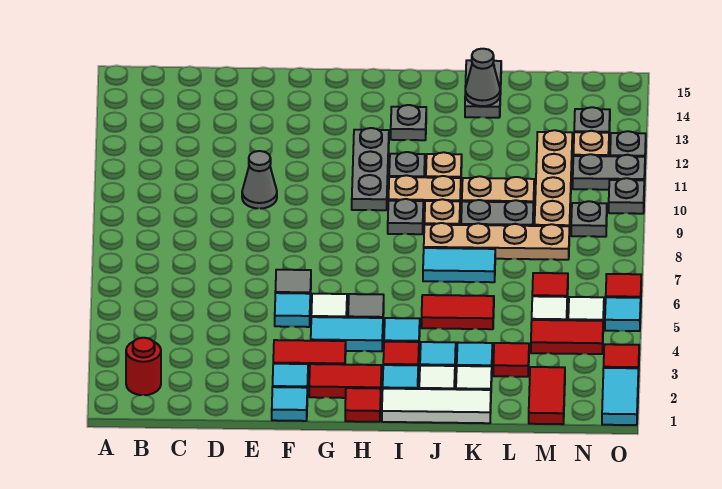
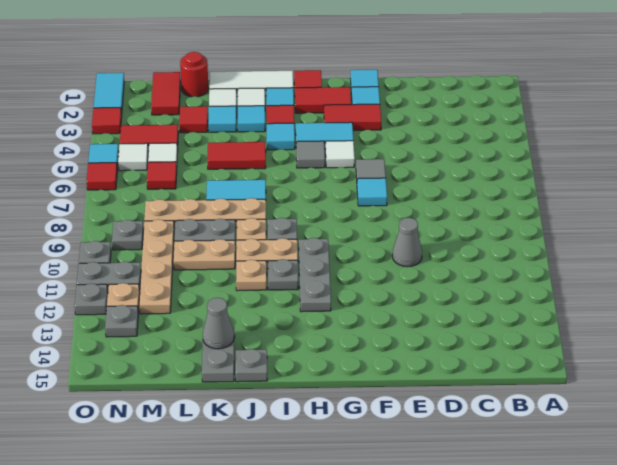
red 1x1 round brick [126,338,161,395] -> red 1x1 round brick moved to [180,52,209,97]
cyan 1x1 tile [275,293,310,327] -> cyan 1x1 tile moved to [357,178,387,206]
grey 1x1 plate [391,105,426,140] -> grey 1x1 plate moved to [235,349,267,382]

